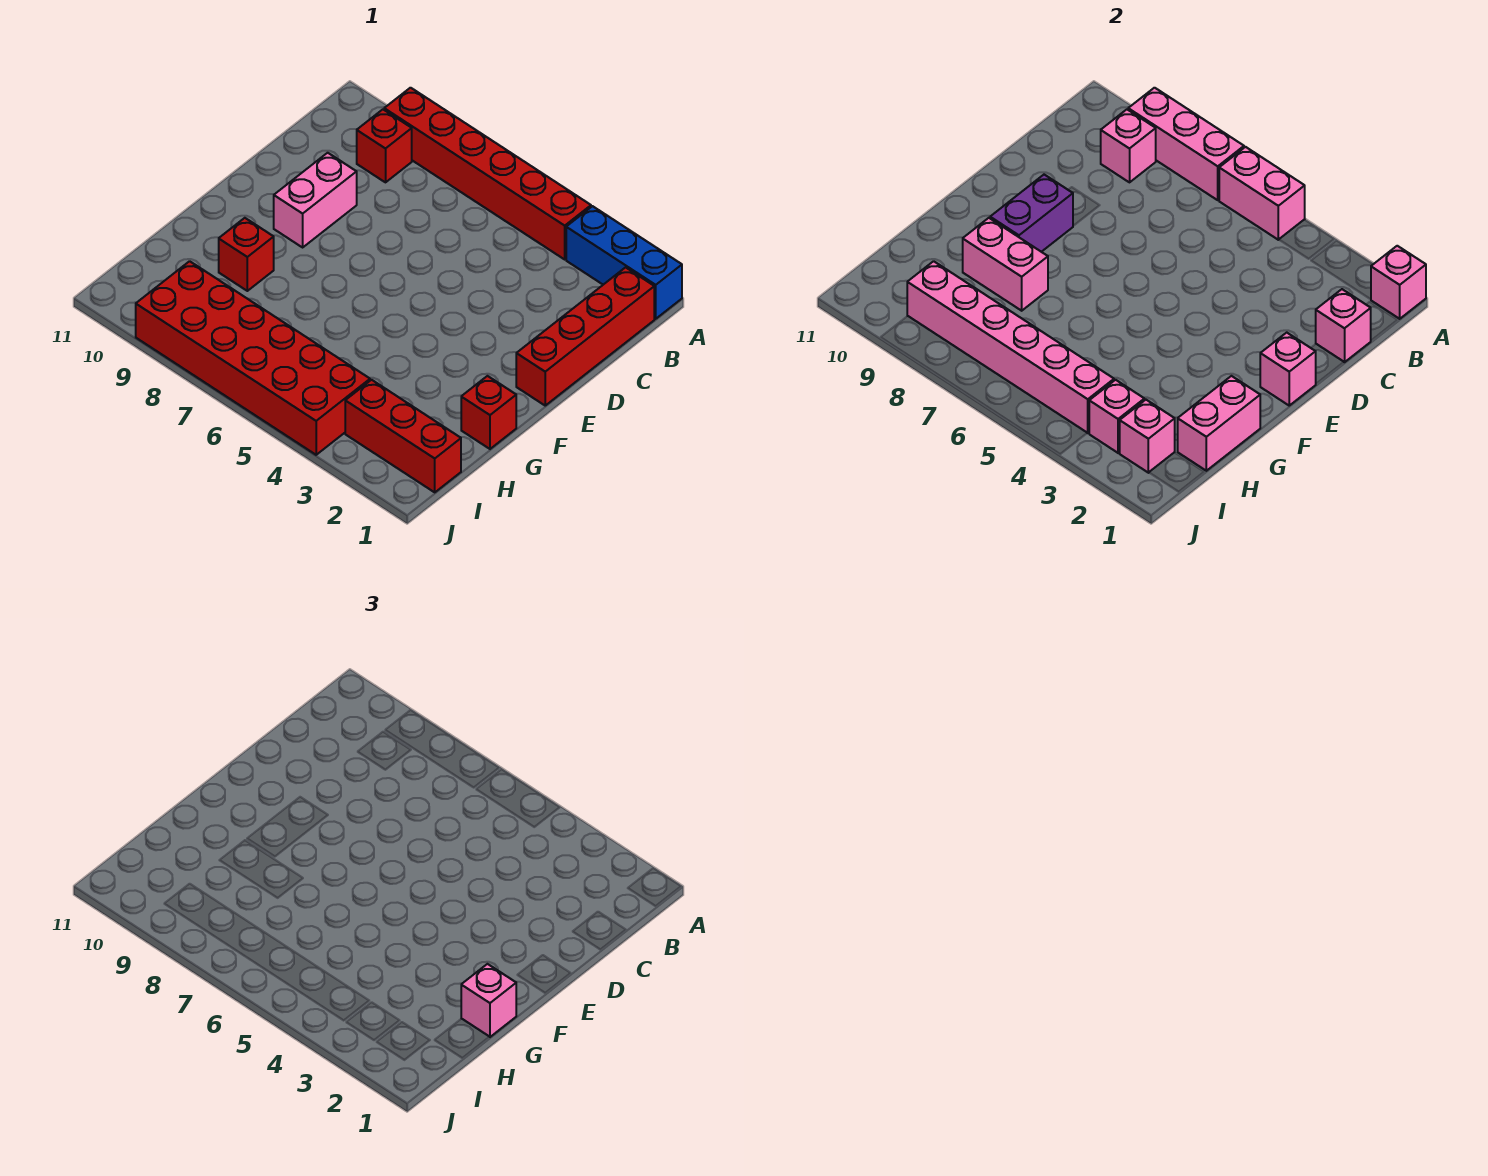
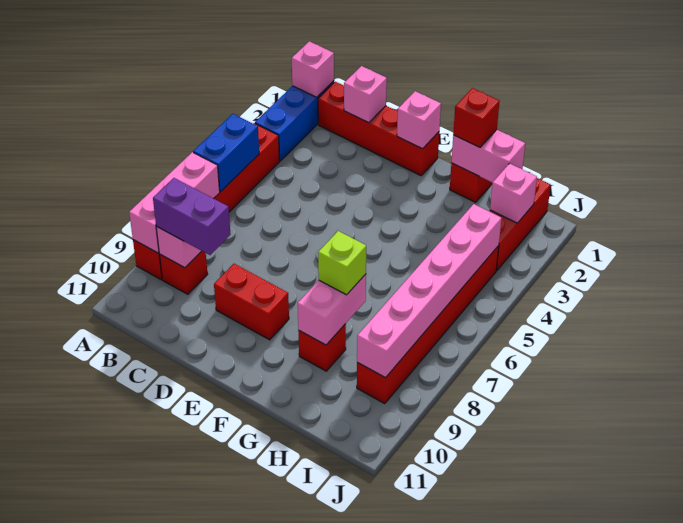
pink 1x2 brick [1219,147,1305,240] -> blue 1x2 brick [193,114,259,192]
pink 1x2 brick [274,153,357,247] -> red 1x2 brick [214,264,289,340]
purple 1x2 brick [990,175,1073,252] -> purple 1x2 brick moved to [153,178,230,255]
pink 1x1 brick [461,964,516,1037] -> red 1x1 brick [453,88,499,147]
none -> lime 1x1 brick [318,231,366,295]
pink 1x1 brick [1089,380,1144,453] -> none
red 2x6 brick [136,261,370,455] -> red 1x6 brick [357,246,499,403]

